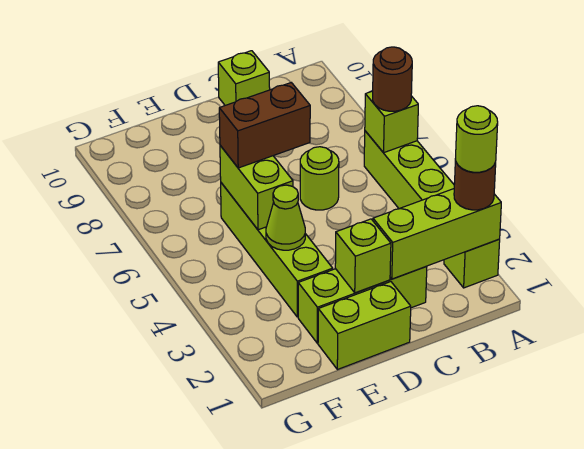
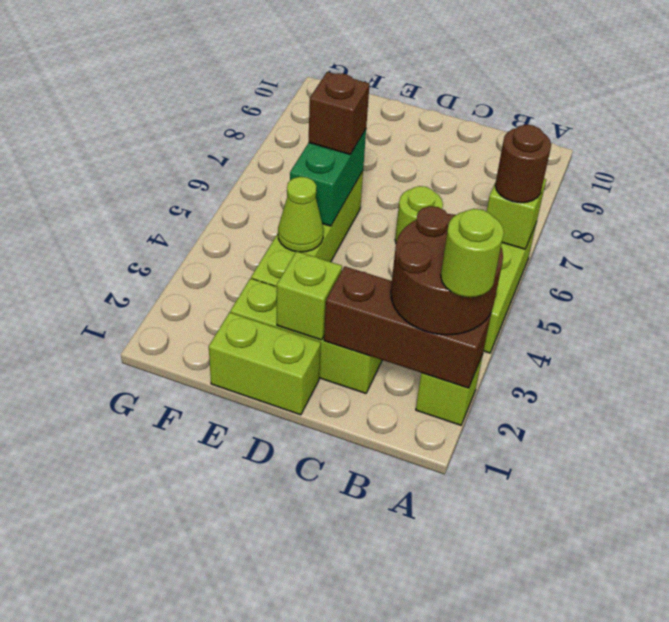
lime 1x3 brick [373,189,501,279] -> brown 1x3 brick [324,266,491,388]
brown 1x1 round brick [454,159,496,210] -> brown 2x2 round brick [391,206,503,335]
lime 1x1 brick [218,51,270,105] -> none
brown 1x2 brick [219,83,310,168] -> brown 1x1 brick [308,72,370,154]
lime 1x2 brick [220,145,293,230] -> green 1x2 brick [290,129,366,226]

